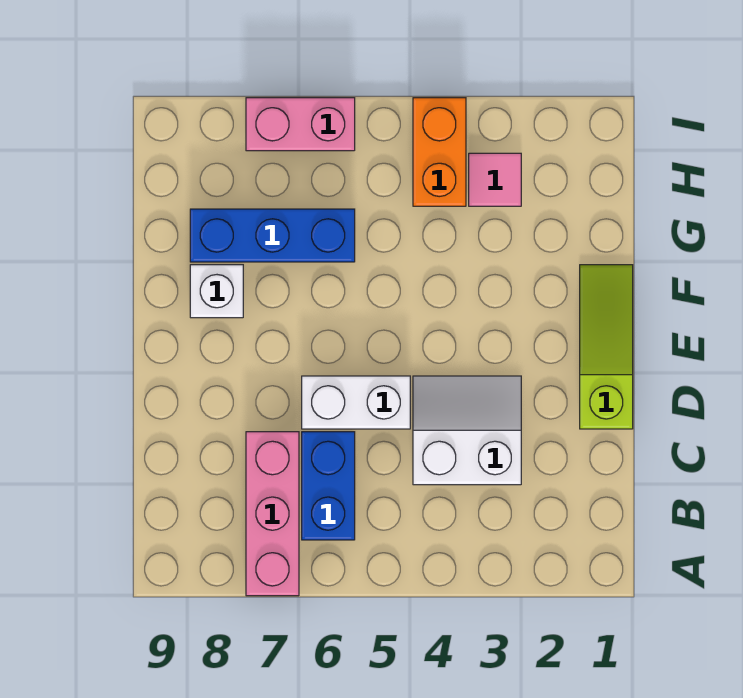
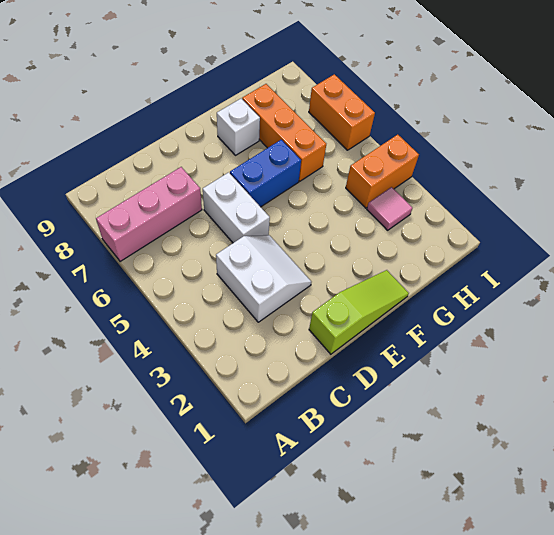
blue 1x2 brick [302,432,355,540] -> blue 1x2 brick moved to [230,140,301,207]
blue 1x3 brick [190,209,355,262] -> orange 1x3 brick [242,84,326,181]
pink 1x2 brick [246,98,355,151] -> orange 1x2 brick [309,74,375,150]

